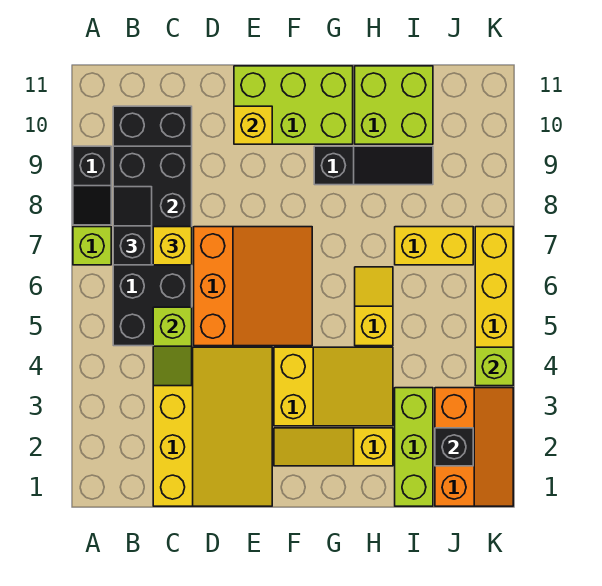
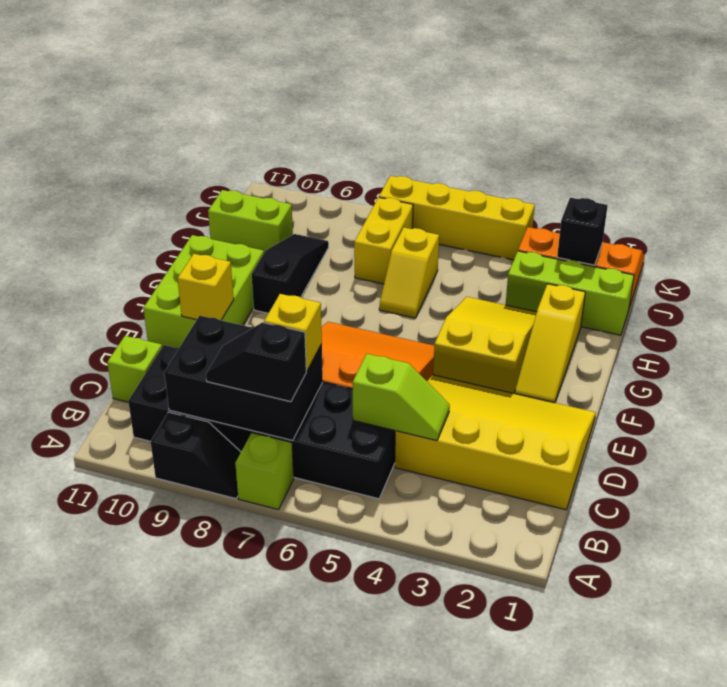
yellow 1x2 slope [355,267,393,346] -> yellow 1x2 slope turned to [379,228,439,318]
lime 2x2 brick [355,66,433,144] -> lime 1x2 brick [208,190,293,252]
lime 1x1 brick [475,347,513,386] -> lime 1x1 brick moved to [107,336,162,402]

